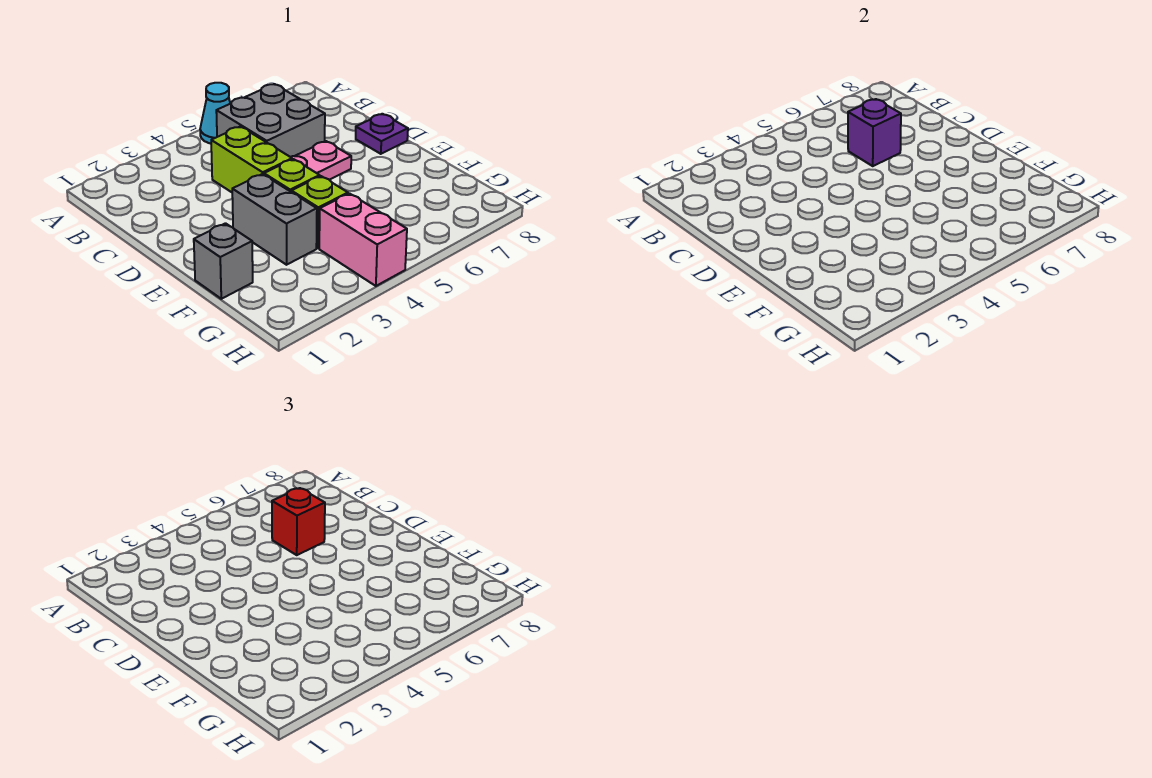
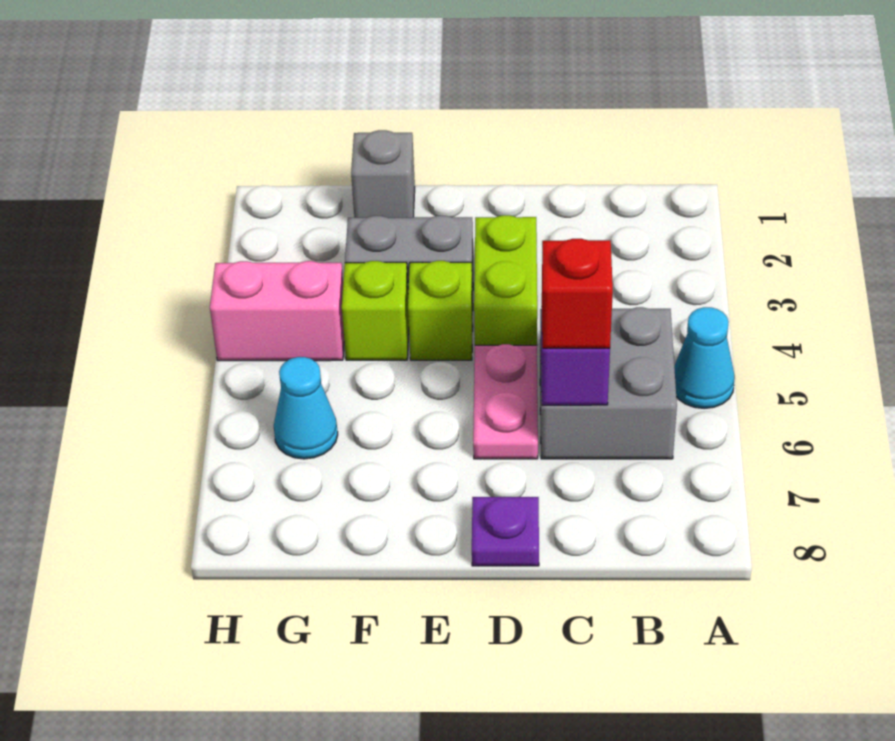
lime 1x2 brick [211,126,292,192] -> lime 1x2 brick turned to [474,215,537,345]
none -> cyan 1x1 cone [274,357,338,459]

